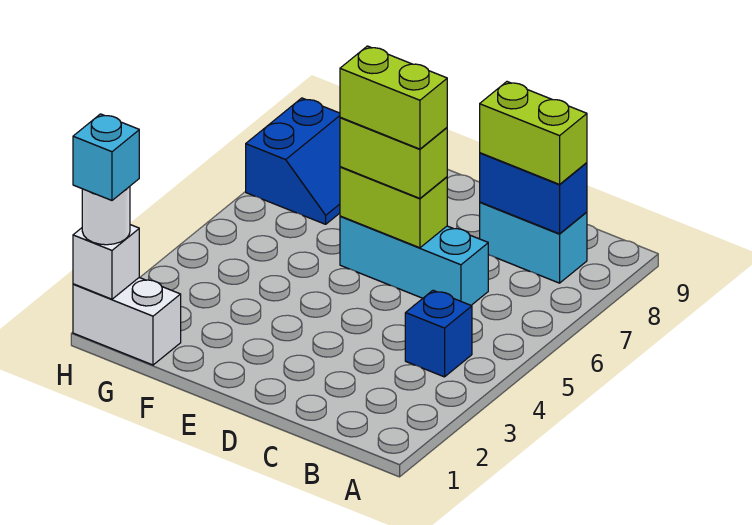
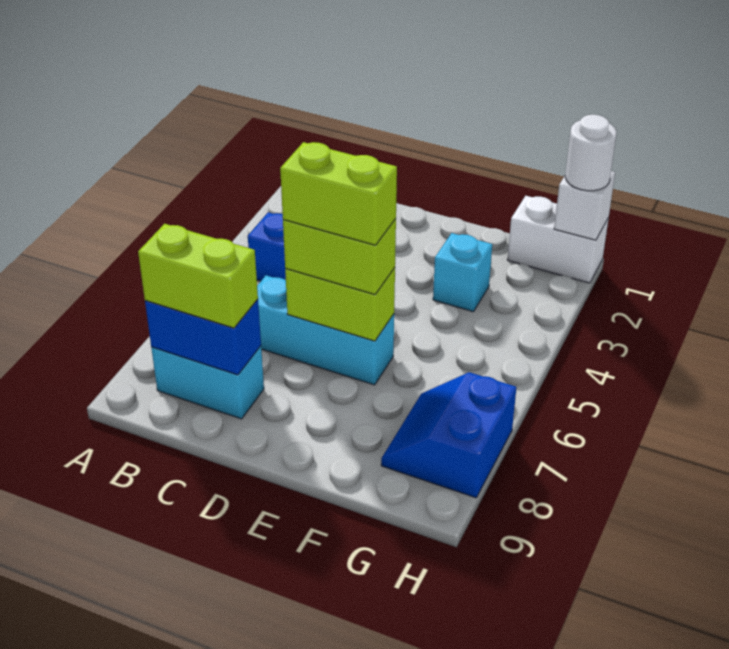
cyan 1x1 brick [73,114,139,200] -> cyan 1x1 brick moved to [433,233,492,312]

